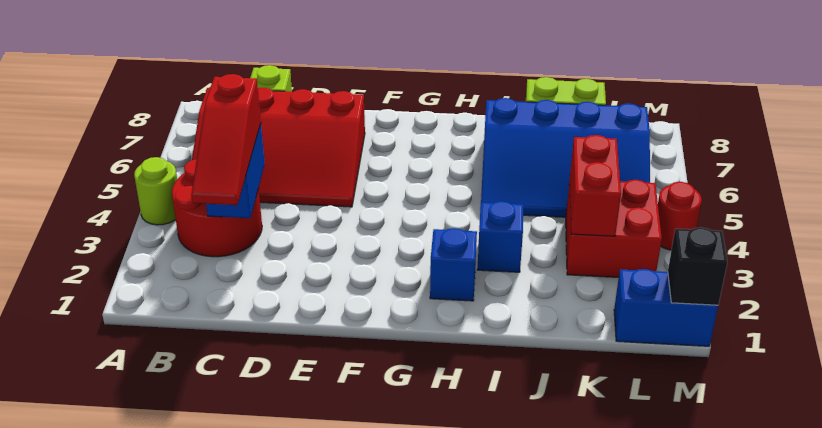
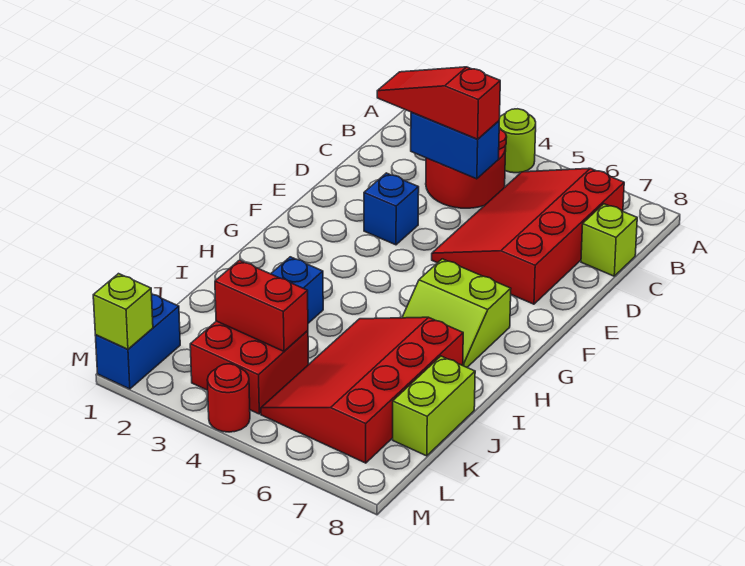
none -> lime 2x2 slope [402,259,511,367]
blue 1x1 brick [430,228,477,301] -> blue 1x1 brick moved to [364,173,419,245]
blue 3x4 slope [481,98,650,217] -> red 3x4 slope [261,317,463,463]
black 1x1 brick [668,227,727,305] -> lime 1x1 brick [93,274,153,349]

